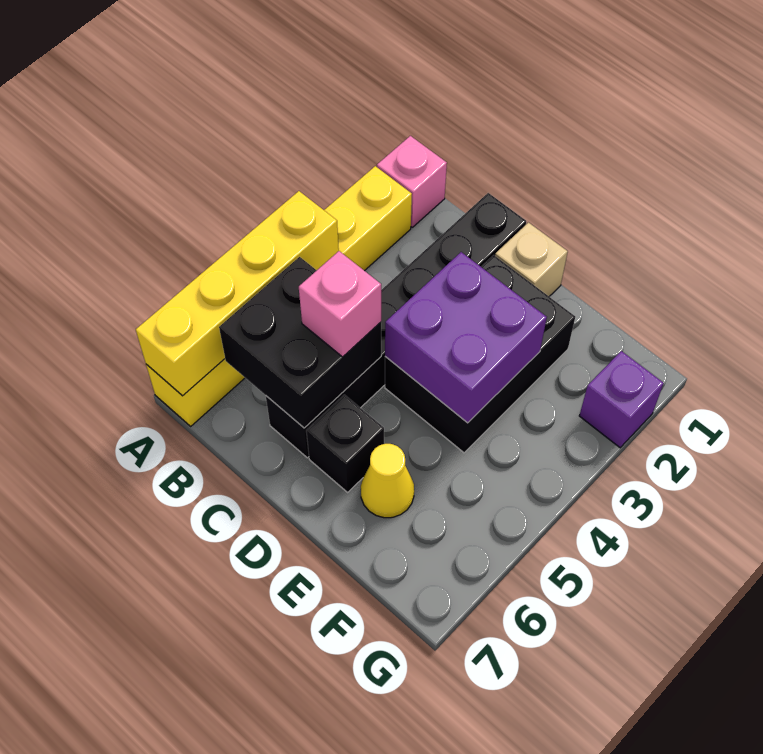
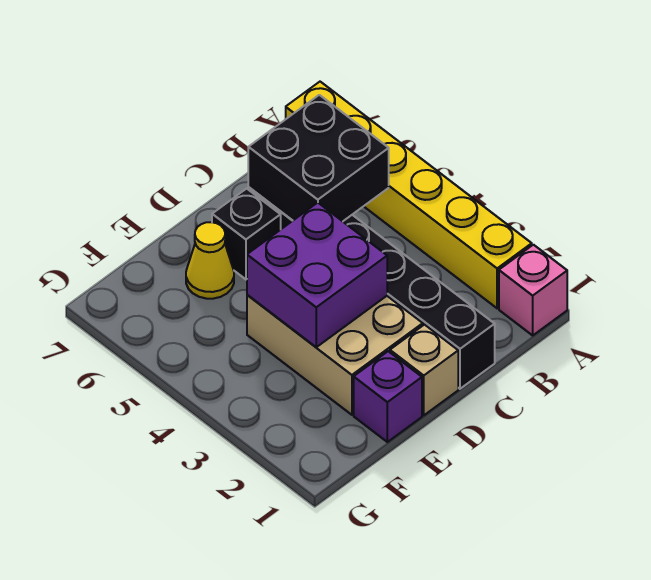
yellow 1x4 brick [136,191,339,396] -> none
pink 1x1 brick [299,251,381,357] -> none
black 2x3 brick [385,255,575,453] -> tan 2x3 brick [247,295,423,415]
purple 1x1 brick [579,351,664,448] -> purple 1x1 brick moved to [354,351,422,442]

